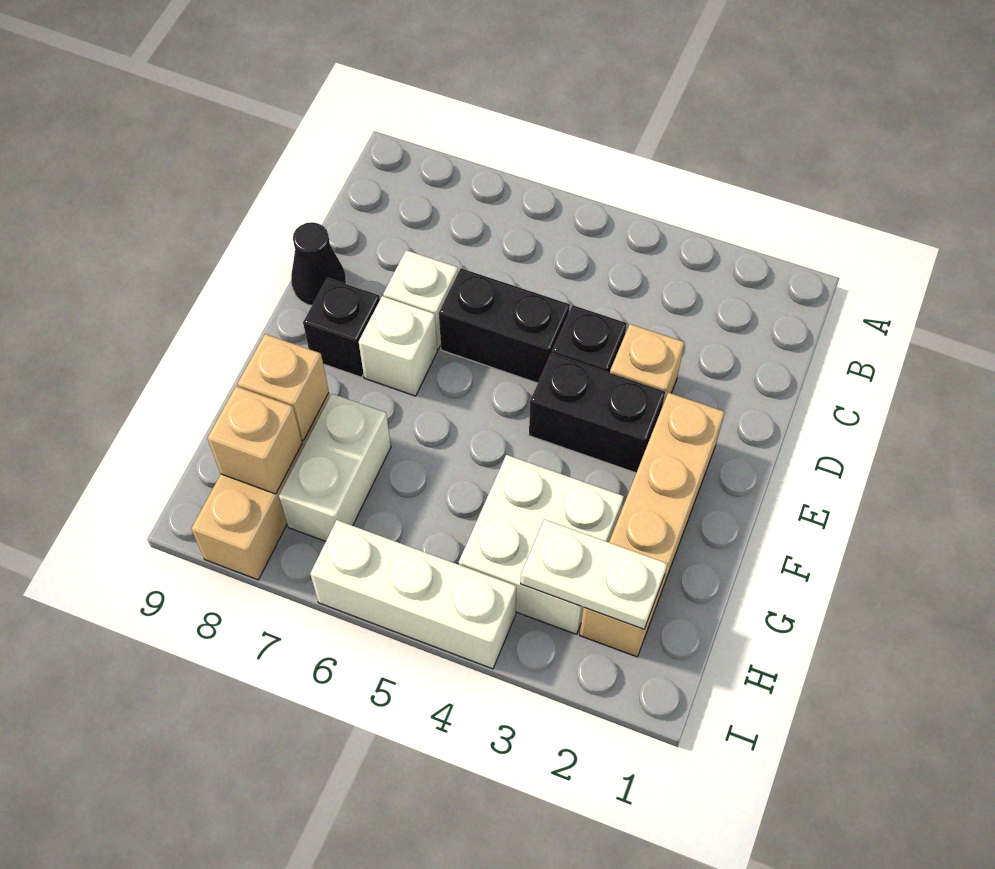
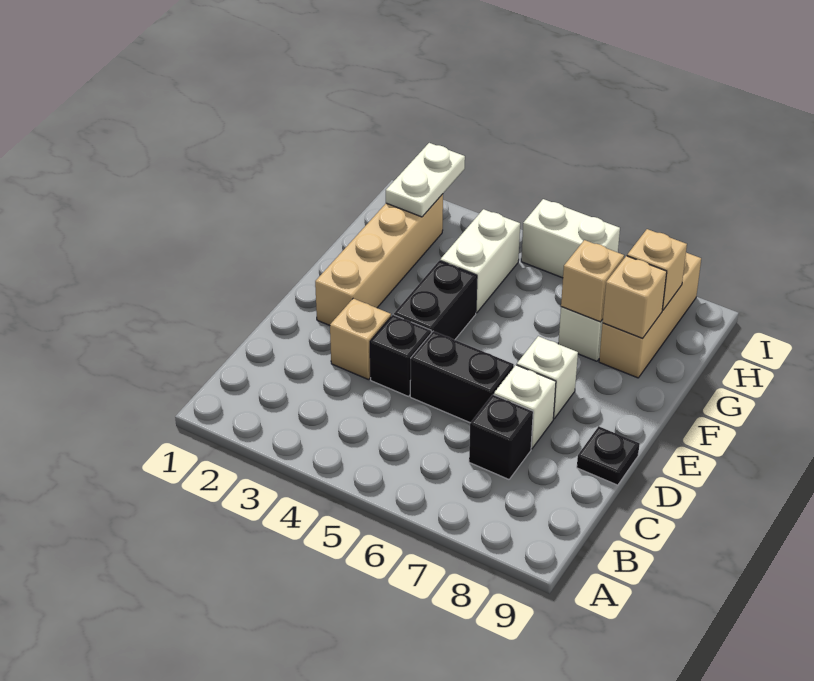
black 1x1 cone [291,222,346,305] -> black 1x1 plate [577,426,639,485]
black 1x2 brick [529,353,665,473] -> black 1x2 brick turned to [394,261,477,340]
black 1x1 brick [303,278,380,377] -> black 1x1 brick moved to [469,395,533,479]
white 2x2 brick [459,455,624,634] -> white 1x2 brick [440,209,520,313]
none -> tan 1x1 brick [561,240,624,322]
white 1x2 plate [521,519,667,629] -> white 1x2 plate turned to [386,143,465,217]
white 1x3 brick [310,520,516,669] -> white 1x2 brick [521,199,620,278]

